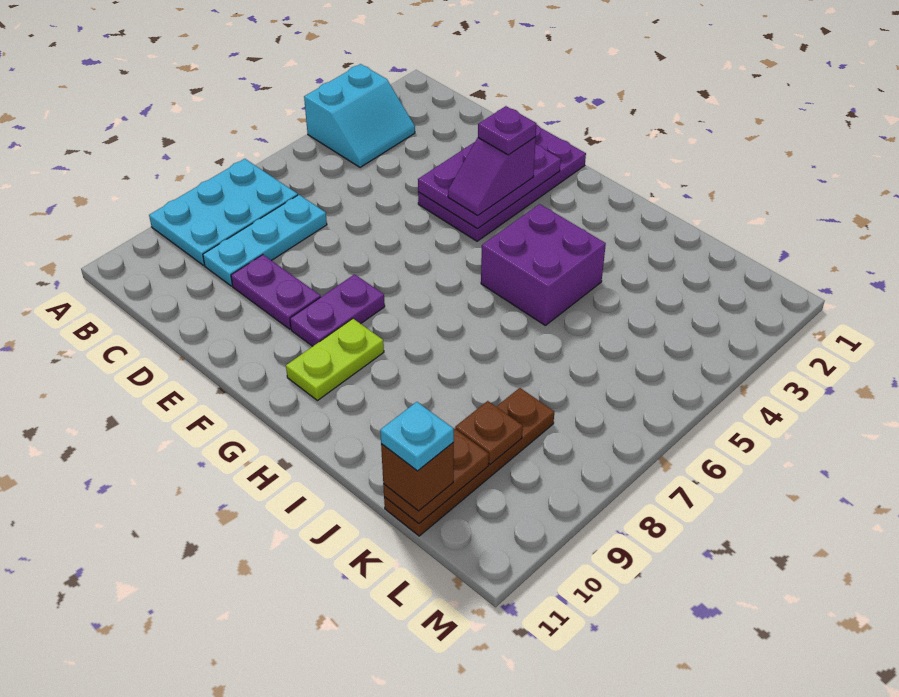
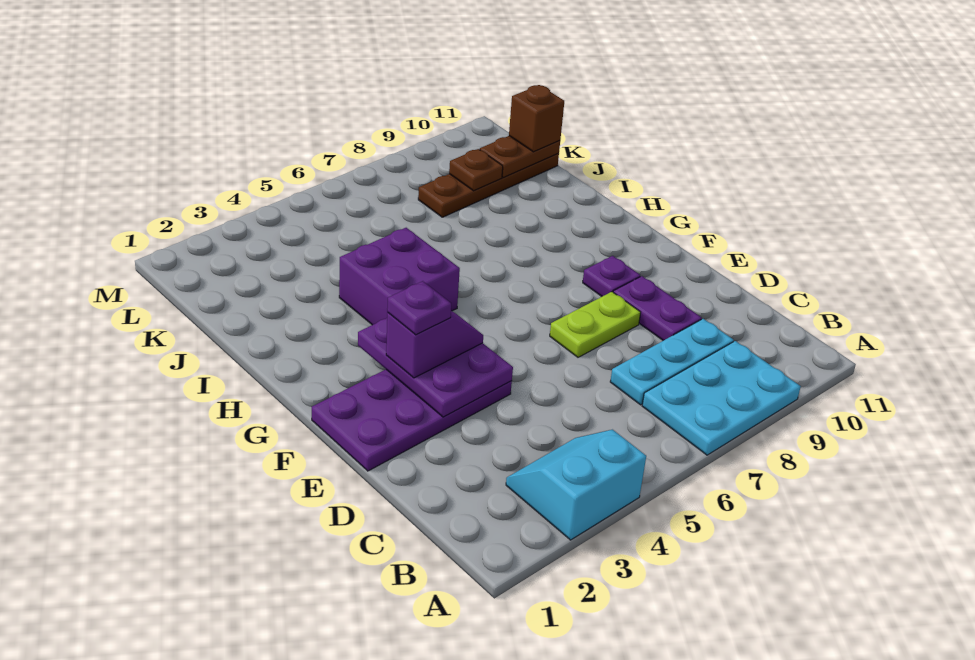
purple 2x3 plate [418,142,561,228] -> purple 2x3 plate turned to [358,318,513,417]
purple 1x2 plate [290,274,385,346] -> purple 1x1 plate [583,256,640,296]
lime 1x2 plate [286,319,384,401] -> lime 1x2 plate moved to [550,292,641,357]
cyan 1x1 plate [380,402,454,471] -> none

